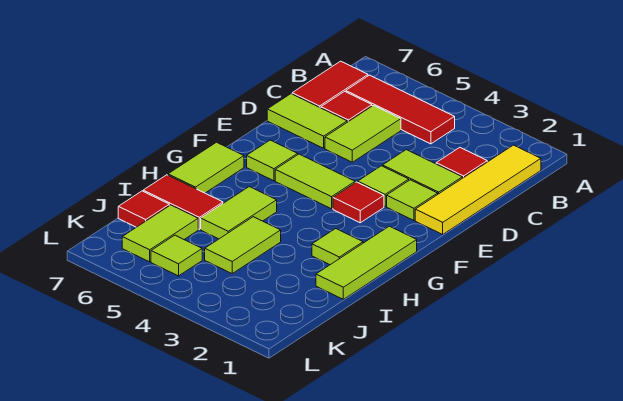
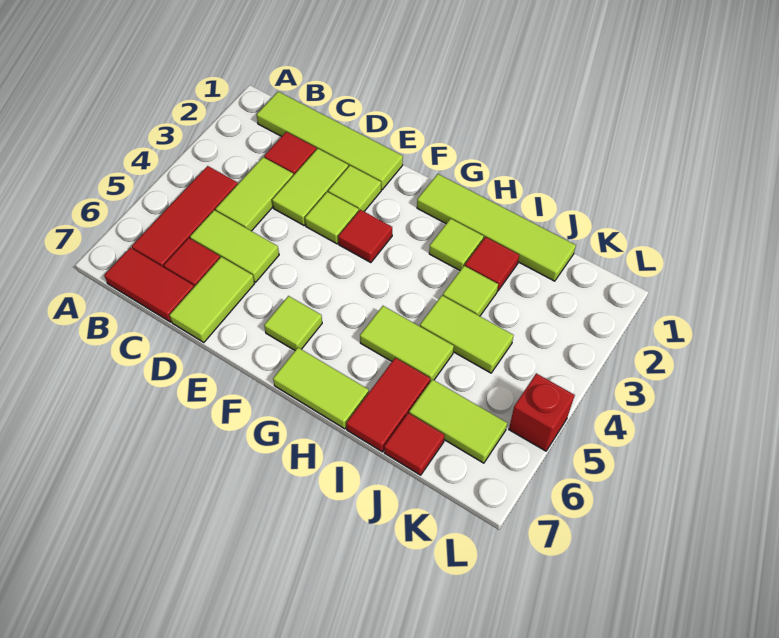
yellow 1x4 tile [415,145,541,234] -> lime 1x4 tile [257,92,403,190]
lime 1x2 tile [275,154,355,209] -> lime 1x2 tile moved to [216,157,293,231]
lime 1x3 tile [316,226,417,299] -> lime 1x4 tile [417,174,576,281]
none -> red 1x1 tile [465,237,519,291]
lime 1x1 tile [151,235,202,276] -> lime 1x1 tile moved to [443,266,498,316]
none -> red 1x1 brick [509,373,575,451]

